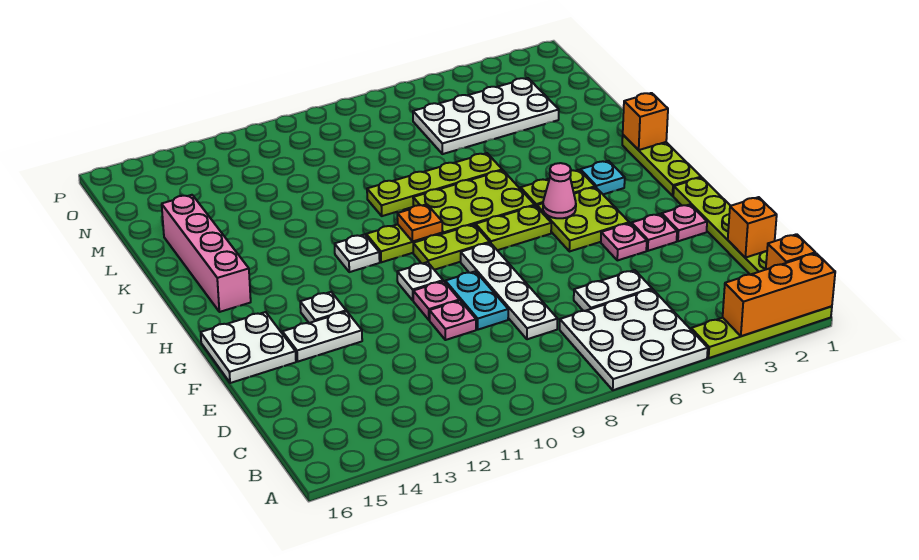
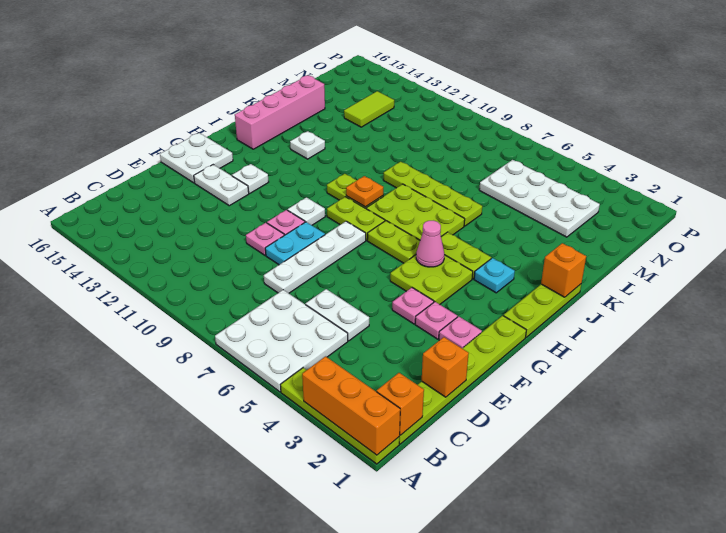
white 1x1 plate [335,235,380,272] -> white 1x1 plate moved to [290,131,325,159]
none -> lime 1x2 tile [344,91,394,127]

